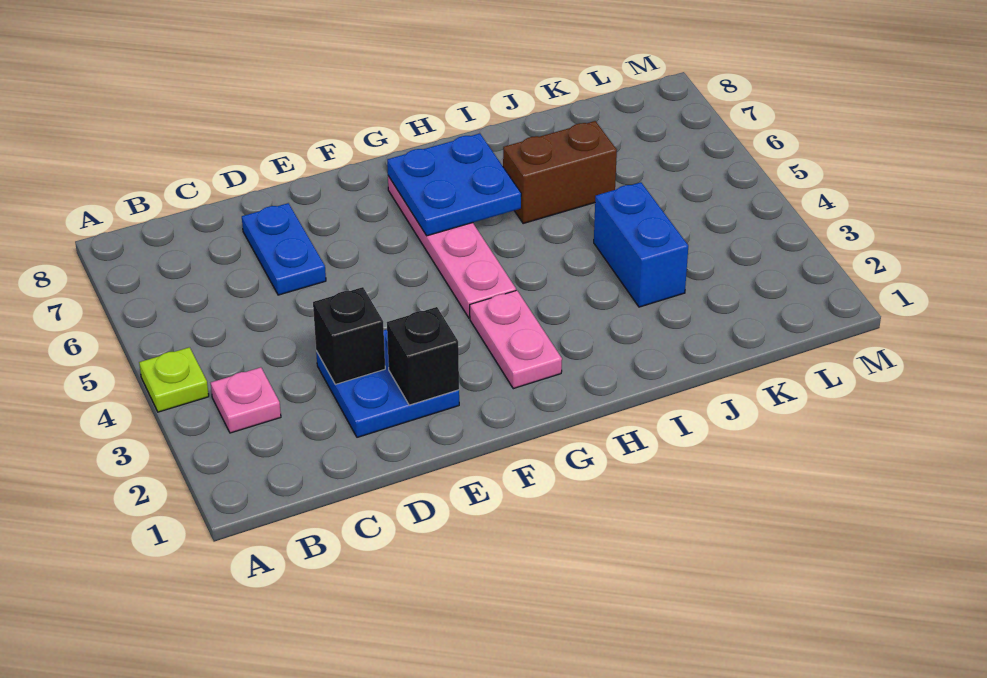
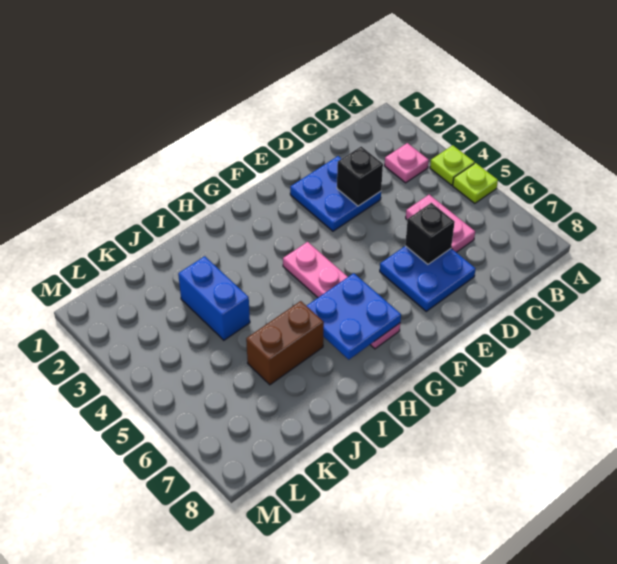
none -> lime 1x1 plate [453,163,498,203]
blue 1x2 plate [242,203,326,295] -> blue 2x2 plate [380,246,475,311]
black 1x1 brick [387,307,459,405] -> black 1x1 brick moved to [405,203,455,264]
pink 1x2 plate [470,290,562,389] -> pink 1x2 plate moved to [406,195,475,252]

